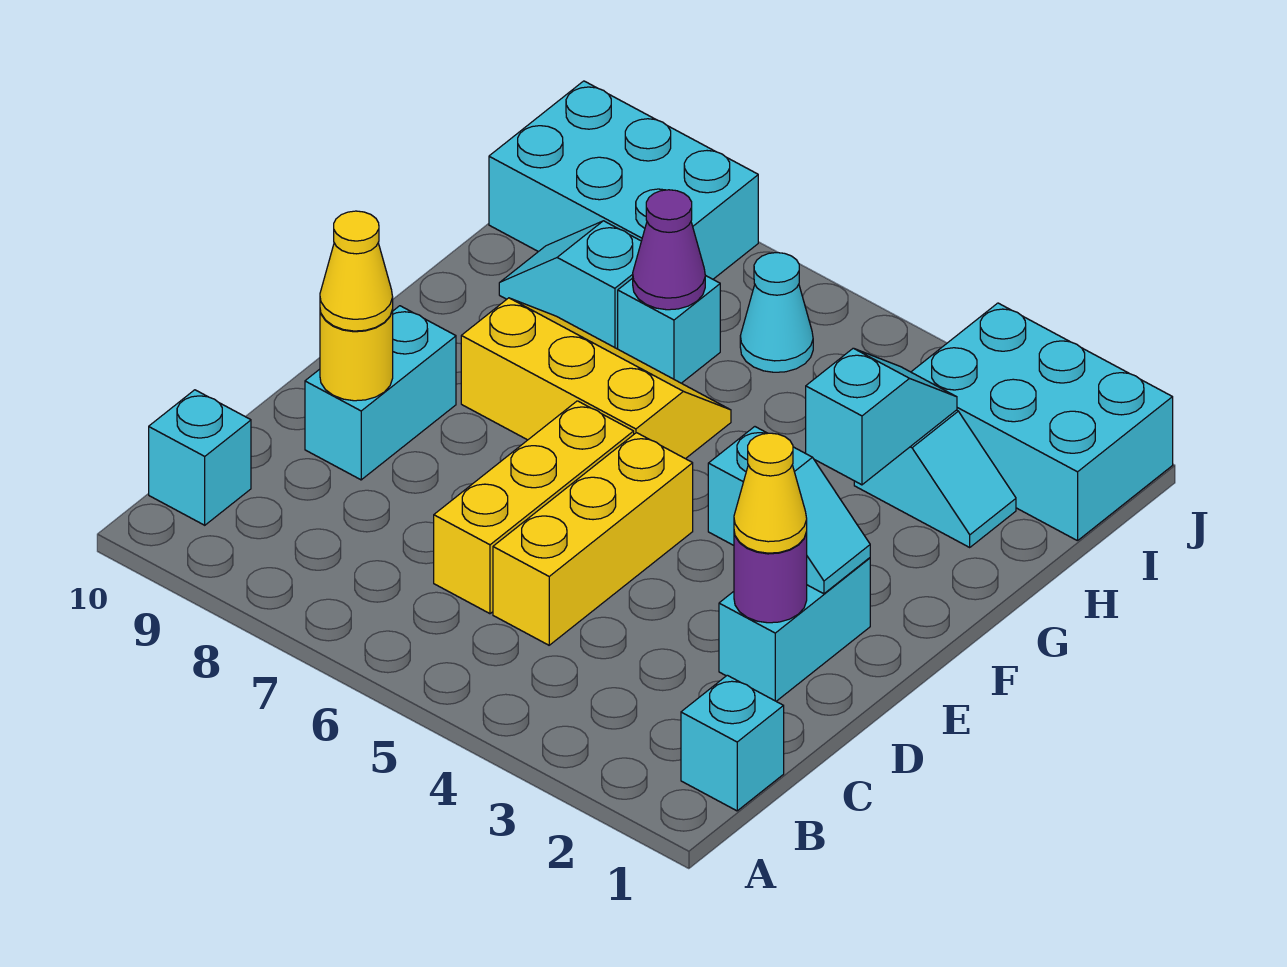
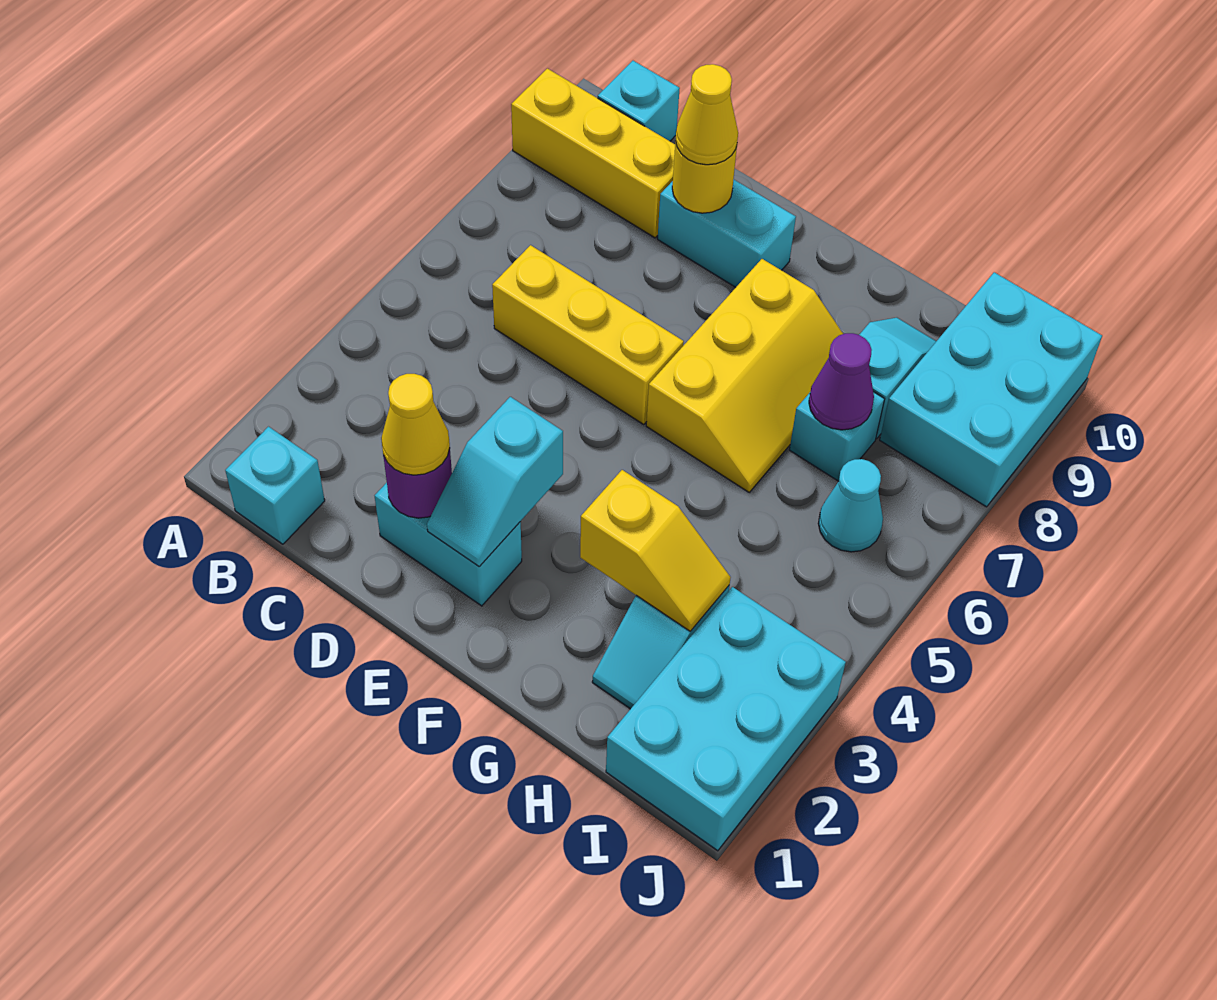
yellow 1x3 brick [493,433,693,645] -> yellow 1x3 brick moved to [511,69,675,238]
cyan 1x2 slope [806,348,957,485] -> yellow 1x2 slope [580,470,731,631]

